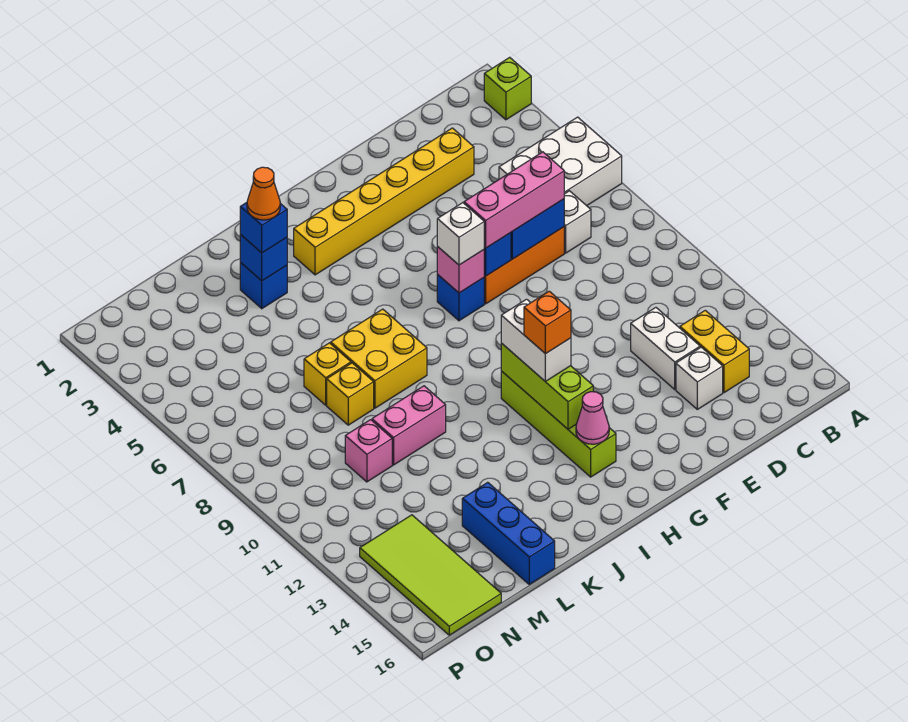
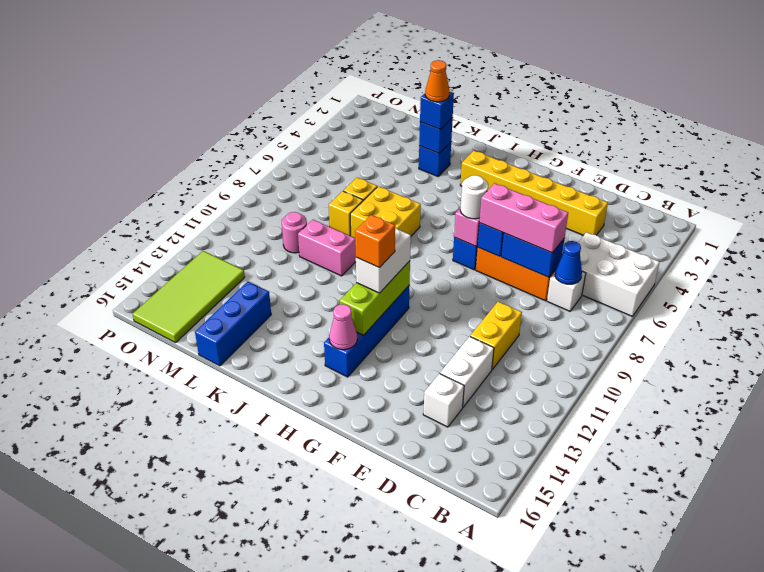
lime 1x1 brick [484,57,531,120] -> none
none -> blue 1x1 cone [555,241,582,284]
yellow 1x2 brick [680,310,749,393] -> yellow 1x2 brick moved to [470,302,522,369]
white 1x1 brick [437,203,484,265] -> white 1x1 round brick [460,175,488,219]
lime 1x4 brick [501,371,616,477] -> blue 1x4 brick [324,285,410,377]
pink 1x1 brick [345,420,392,482] -> pink 1x1 round brick [282,212,307,253]

